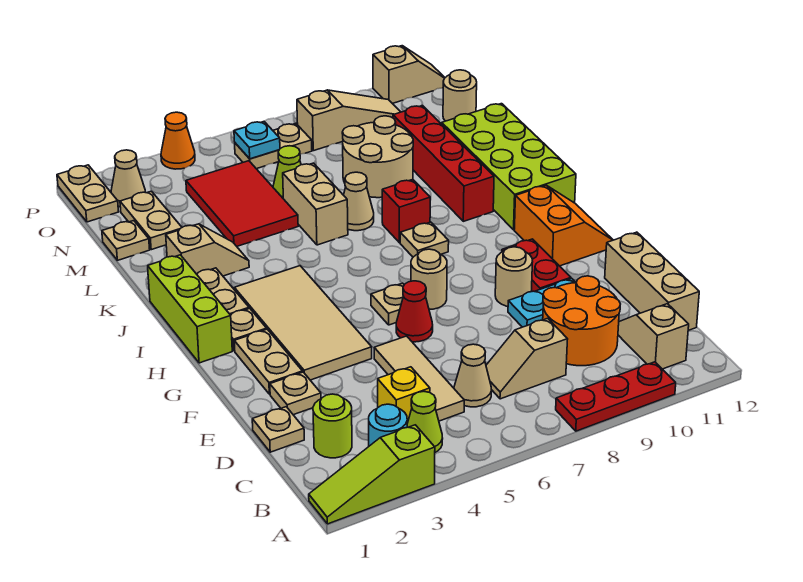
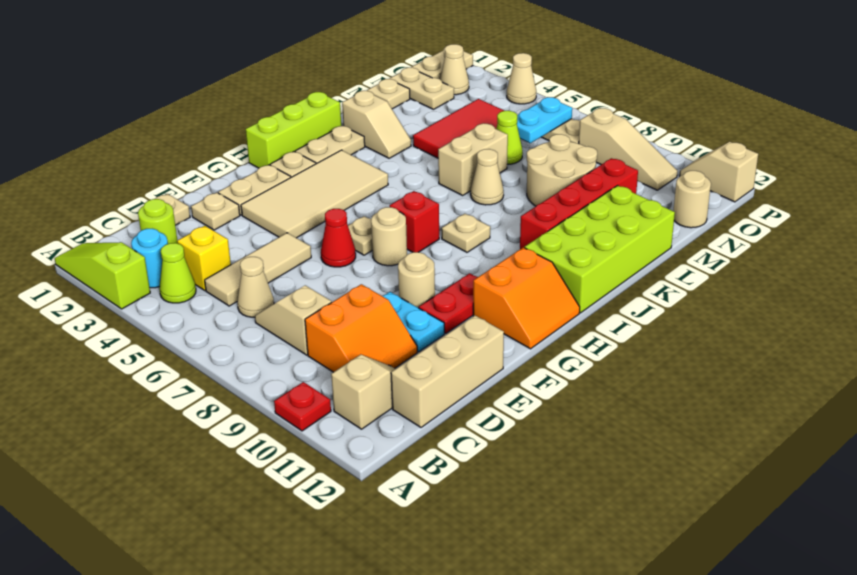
red 1x3 plate [556,362,676,431] -> red 1x1 plate [274,382,331,431]
orange 2x2 round brick [543,276,620,366] -> orange 2x2 slope [305,284,417,372]
red 1x1 brick [382,180,430,243] -> red 1x1 brick moved to [390,191,439,252]
tan 1x2 plate [120,191,182,250] -> tan 1x2 plate turned to [390,68,454,109]
cyan 1x1 plate [234,122,280,159] -> cyan 1x2 plate [517,97,572,143]
orange 1x1 cone [161,112,195,169] -> tan 1x1 cone [507,53,536,104]
tan 1x2 slope [373,46,445,104] -> tan 1x2 slope turned to [679,142,758,202]

